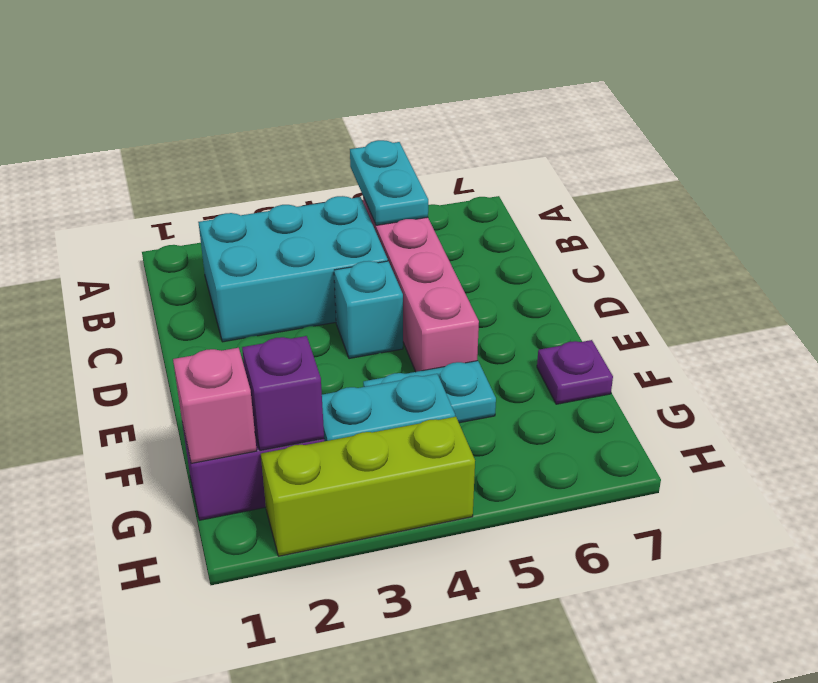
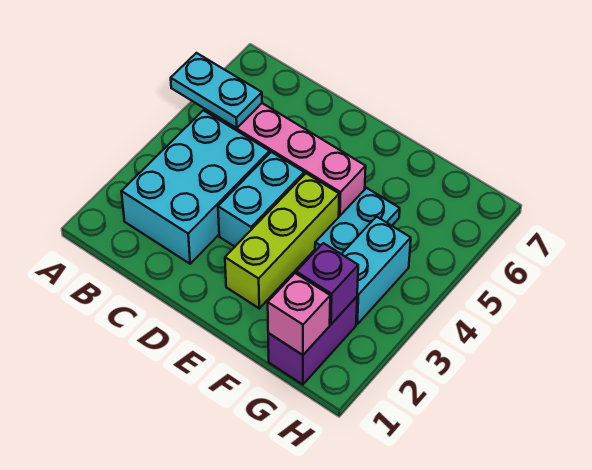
cyan 1x1 brick [334,261,403,359] -> cyan 1x2 brick [218,152,304,247]
purple 1x1 plate [537,340,613,404] -> none
lime 1x3 brick [261,417,475,556] -> lime 1x3 brick moved to [225,173,339,308]

